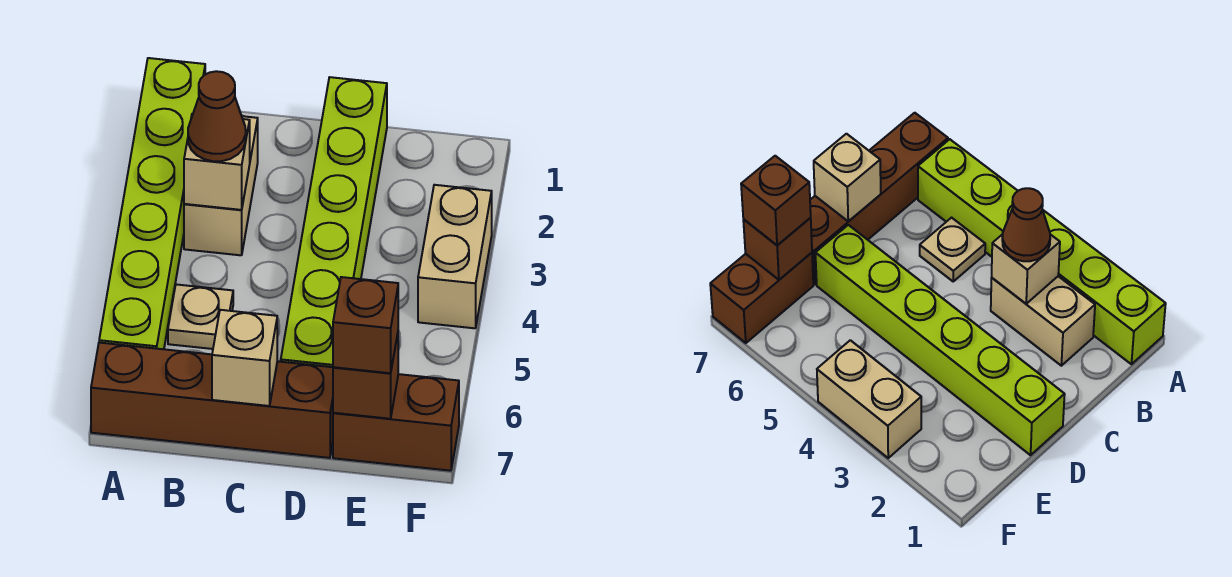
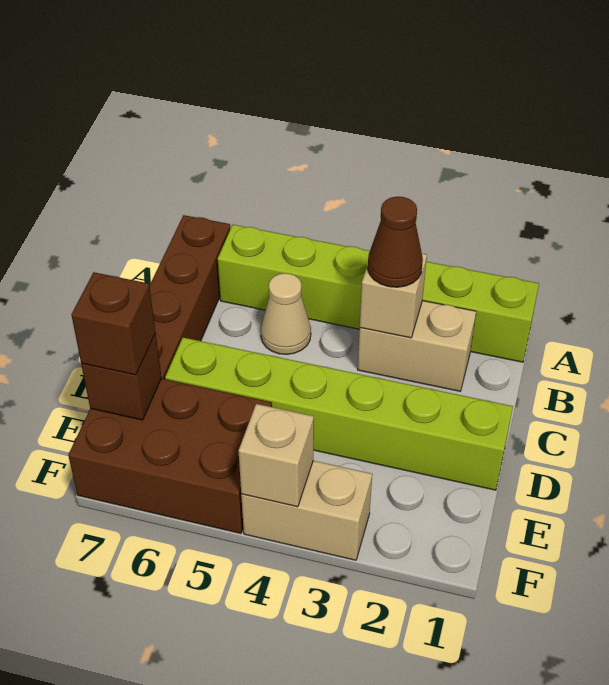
tan 1x1 plate [168,284,233,349] -> tan 1x1 cone [261,273,311,354]
tan 1x1 brick [212,310,277,406] -> tan 1x1 brick moved to [239,404,314,507]
brown 1x2 brick [333,374,459,471] -> brown 2x3 brick [68,379,272,533]

